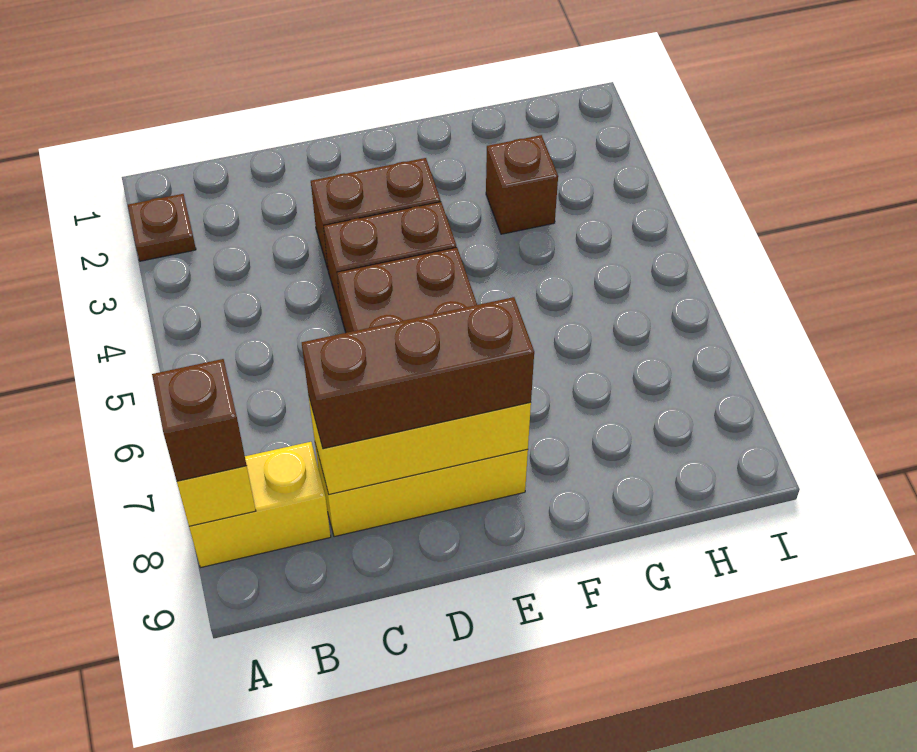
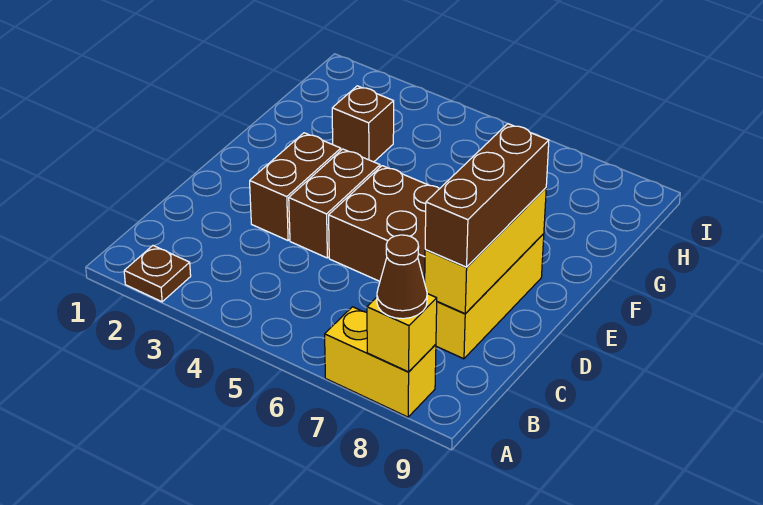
yellow 1x2 brick [189,442,331,568] -> yellow 1x2 brick turned to [325,307,436,417]
brown 1x1 brick [152,359,247,481] -> brown 1x1 cone [377,235,427,319]

